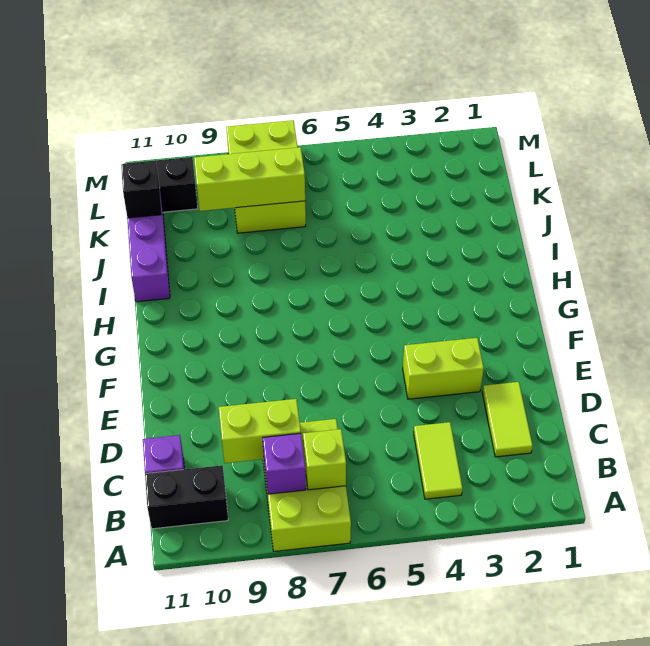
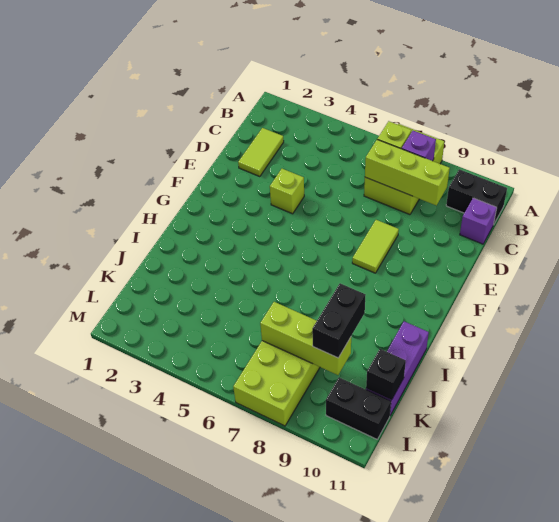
lime 1x2 tile [414,422,462,499] -> lime 1x2 tile moved to [352,220,399,273]
lime 1x2 brick [219,399,301,463] -> lime 1x3 brick [365,140,450,205]
lime 1x2 brick [403,338,484,399] -> lime 1x1 brick [270,169,304,214]
none -> black 1x2 brick [312,283,365,358]

